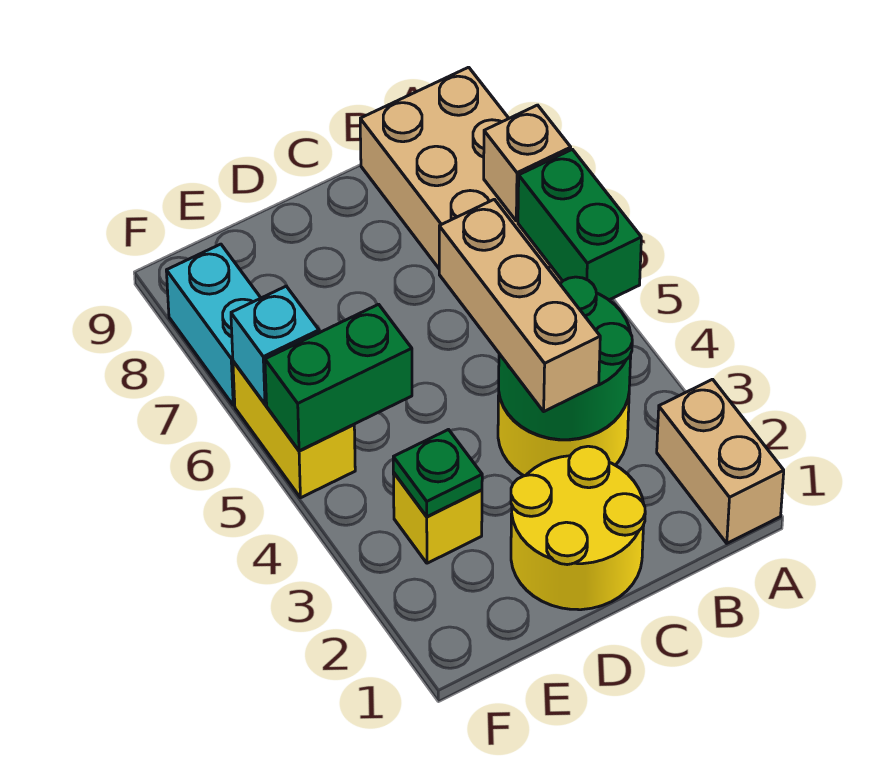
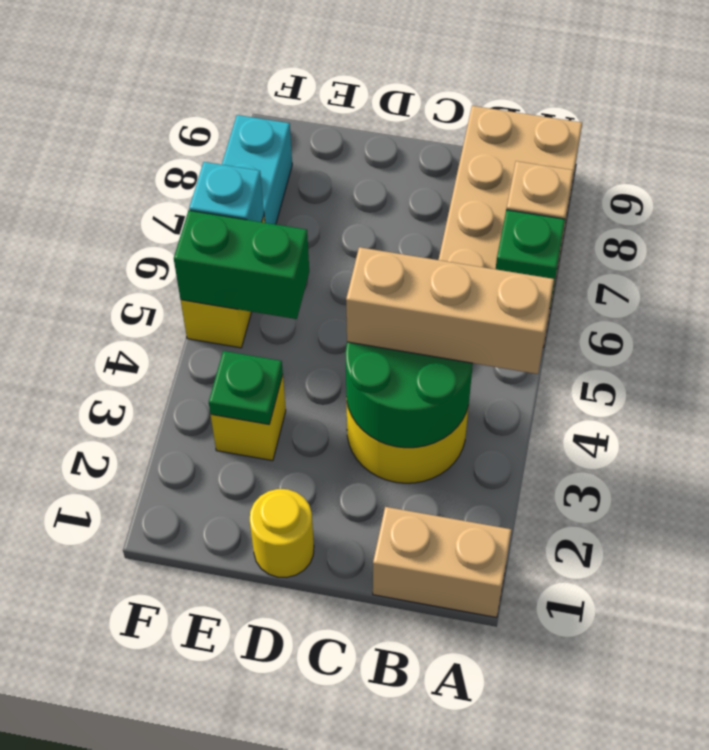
tan 1x2 brick [657,379,784,543] -> tan 1x2 brick turned to [373,507,512,618]
green 1x2 brick [518,149,641,300] -> green 1x1 brick [496,210,565,306]
yellow 2x2 round brick [511,446,645,610] -> yellow 1x1 round brick [250,489,314,578]
tan 1x3 brick [439,199,600,411] -> tan 1x3 brick turned to [346,247,554,374]

